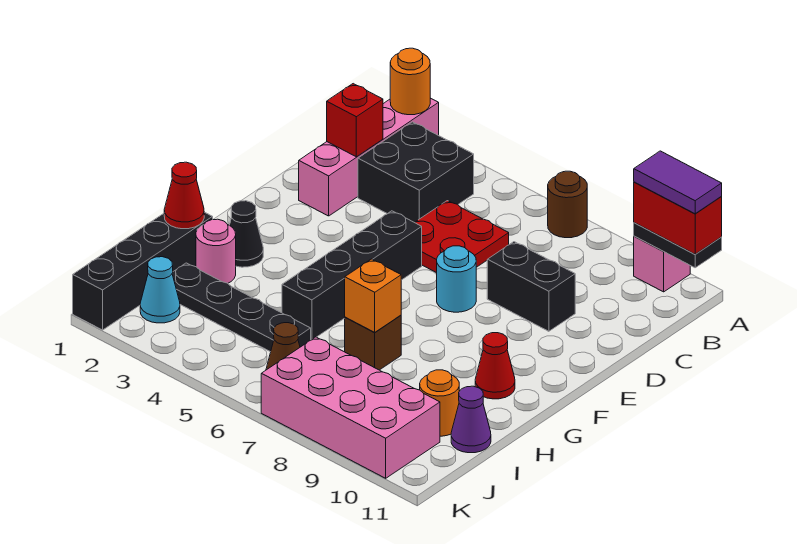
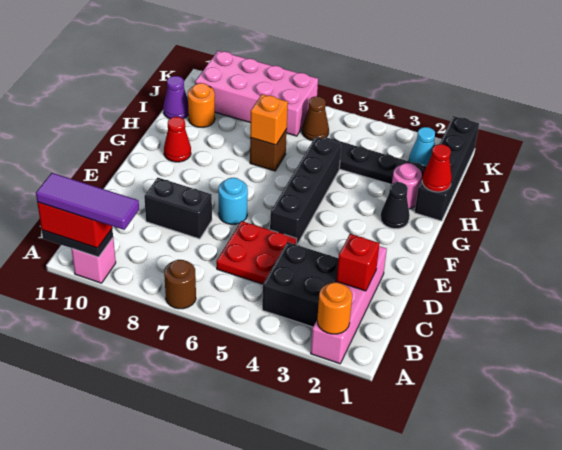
purple 1x2 tile [634,151,722,214] -> purple 1x3 tile [36,173,139,230]

